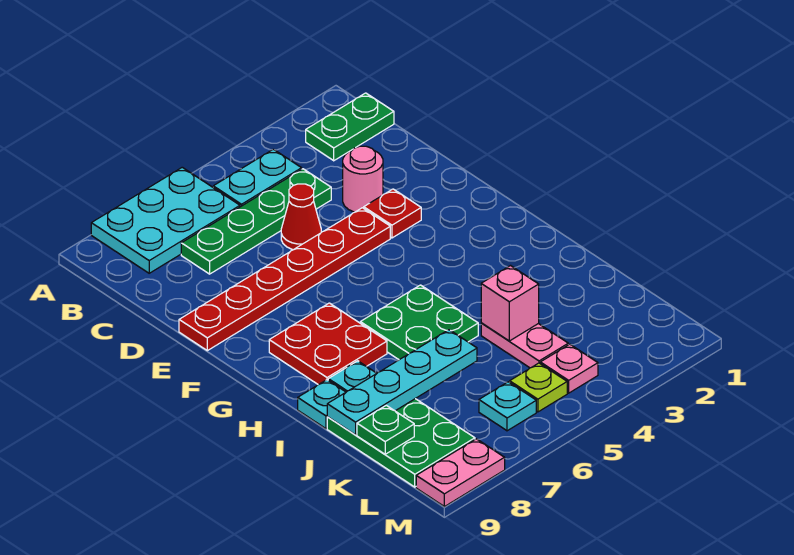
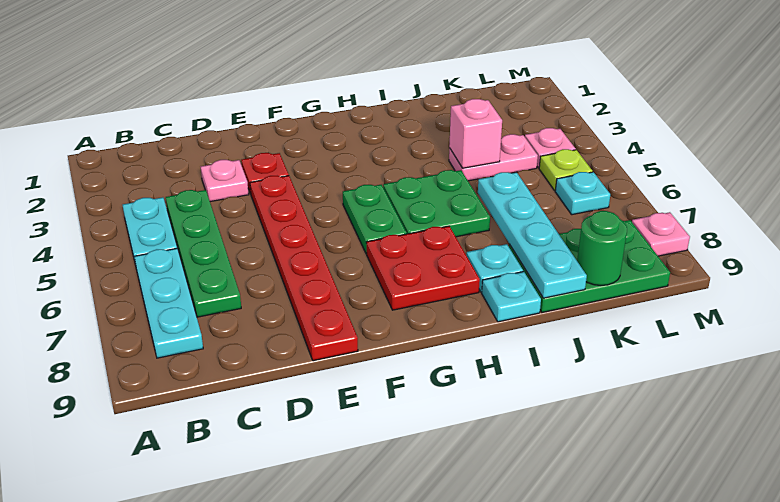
cyan 2x3 plate [91,167,240,273] -> cyan 1x3 plate [134,248,203,358]
green 1x2 plate [306,93,394,161] -> green 1x2 plate moved to [343,185,407,254]
pink 1x1 round brick [343,146,383,212] -> pink 1x1 plate [201,160,249,202]
red 1x1 cone [281,184,321,250] -> none
green 1x1 plate [357,405,414,454] -> green 1x1 round brick [577,211,627,285]
pink 1x2 plate [416,439,505,507] -> pink 1x1 plate [632,212,690,256]

